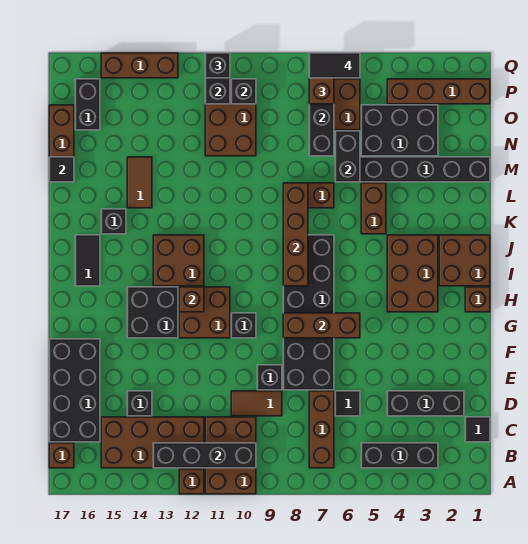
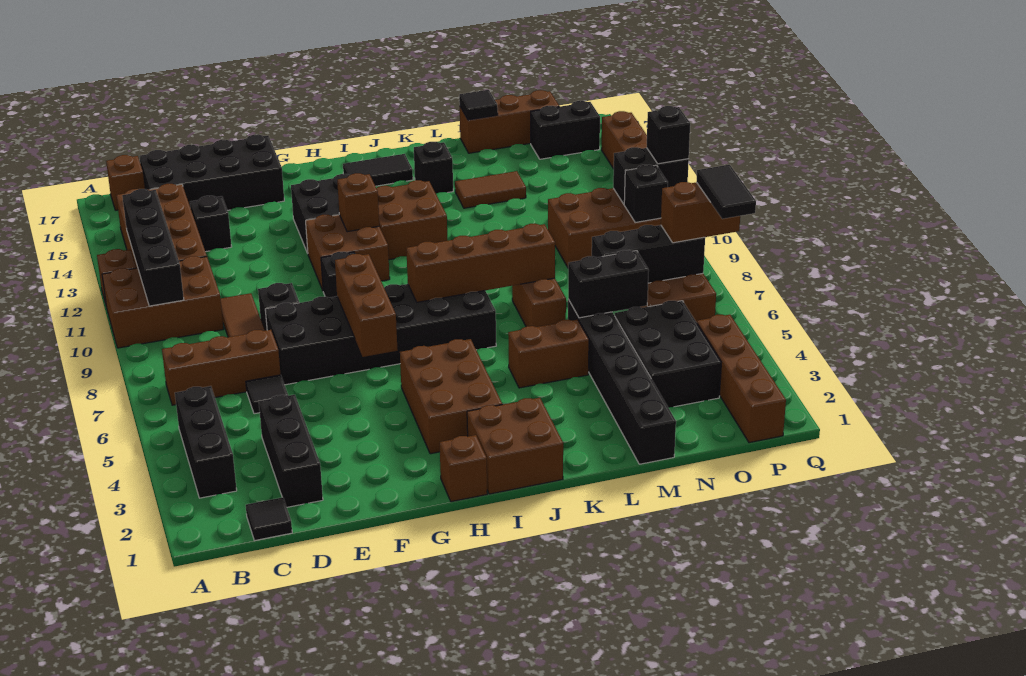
brown 2x3 brick [387,235,438,312] -> brown 2x3 brick turned to [400,339,502,454]

